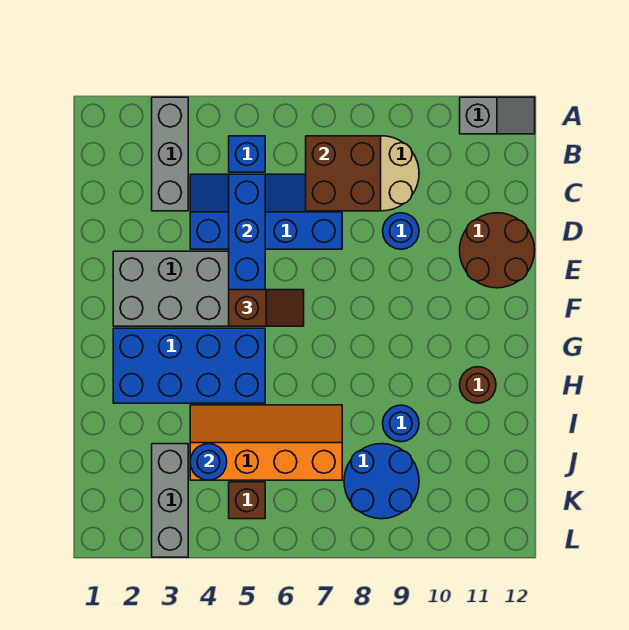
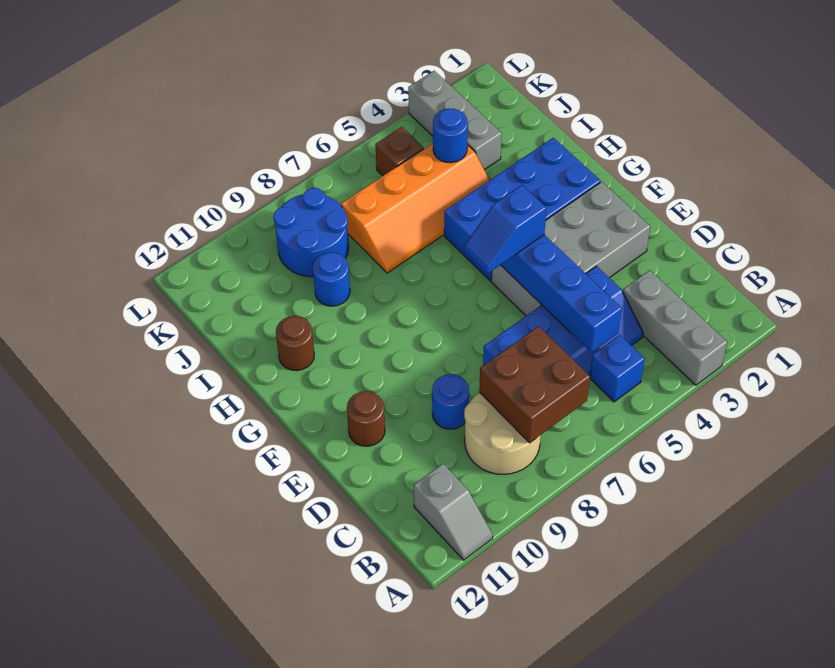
grey 1x2 slope [460,97,535,134] -> grey 1x2 slope turned to [414,464,493,560]
brown 2x2 round brick [460,213,535,288] -> brown 1x1 round brick [347,391,385,446]
brown 1x2 slope [229,290,304,326] -> blue 1x2 slope [464,185,546,273]

